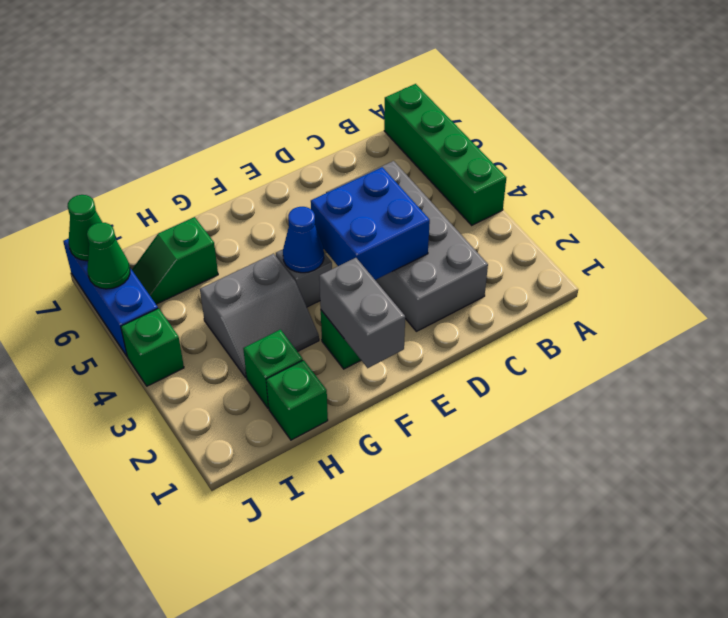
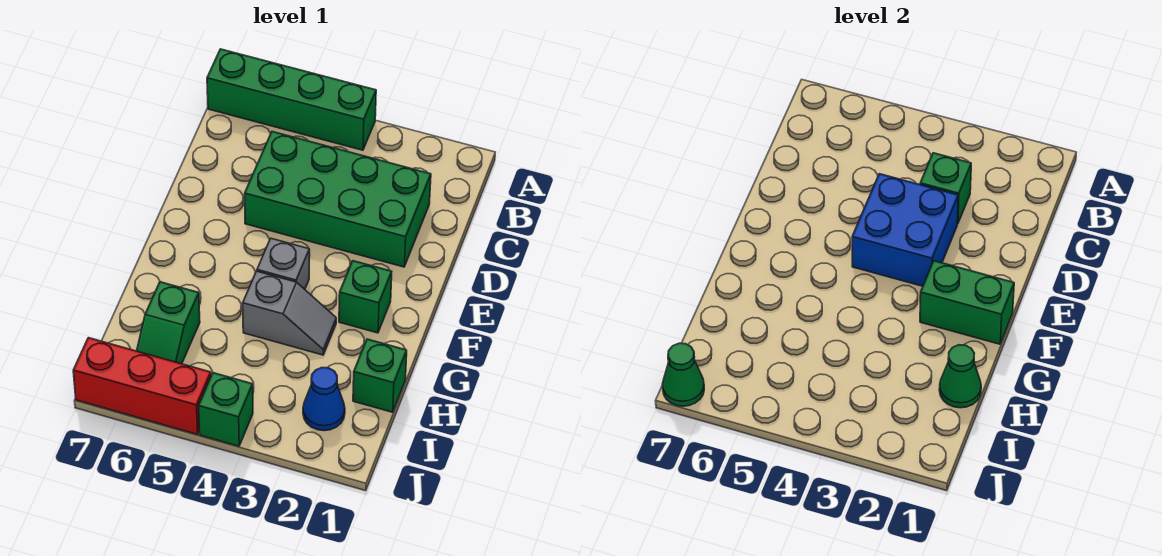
grey 2x4 brick [326,161,488,331] -> green 2x4 brick [245,132,431,267]
grey 1x2 brick [319,258,405,368] -> green 1x2 brick [920,261,1014,344]
blue 1x1 cone [283,207,324,273] -> blue 1x1 cone moved to [303,368,345,431]
grey 2x2 slope [200,254,319,377] -> grey 1x2 slope [243,271,336,355]
green 1x1 brick [243,330,303,408] -> green 1x1 brick moved to [920,153,971,224]
blue 1x3 brick [63,238,158,356] -> red 1x3 brick [73,338,211,434]
green 1x1 cone [87,222,130,289] -> green 1x1 cone moved to [939,345,981,408]

